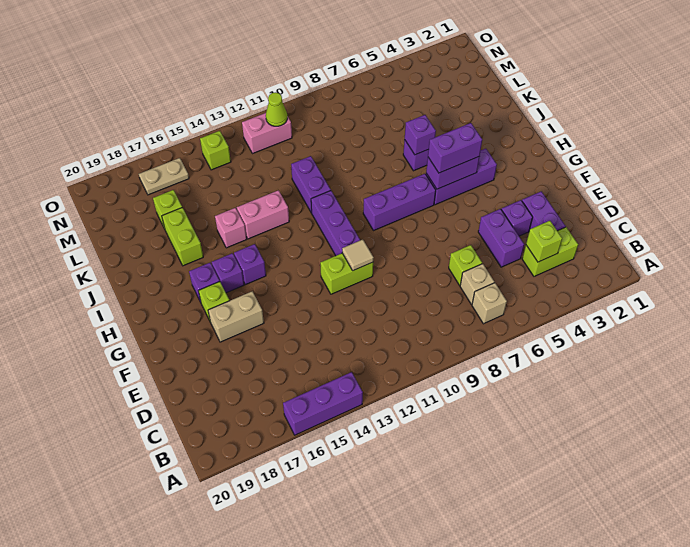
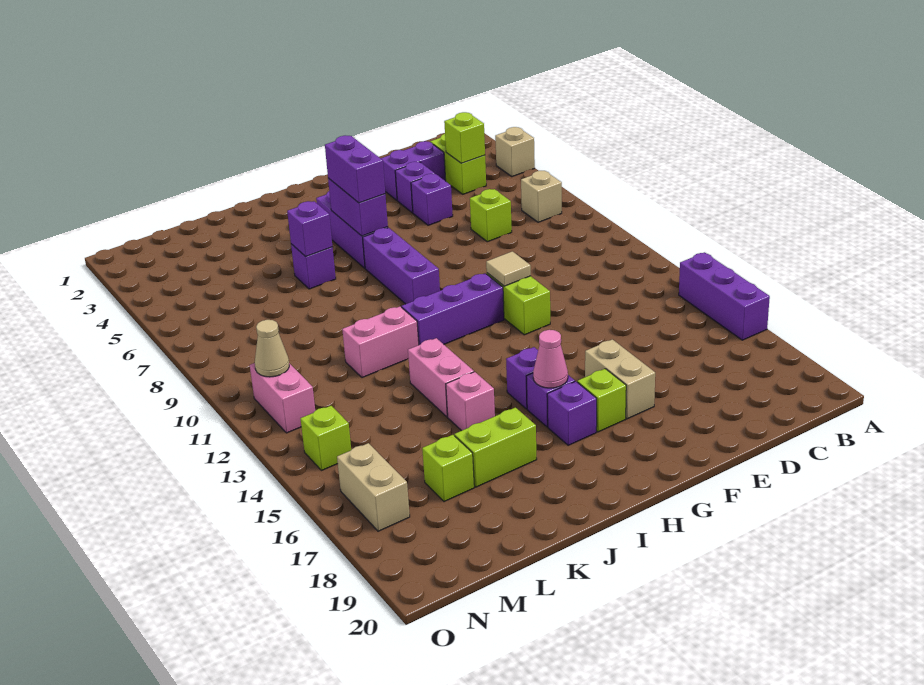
tan 1x1 brick [460,264,494,304] -> tan 1x1 brick moved to [495,127,535,177]
purple 1x2 brick [478,209,524,267] -> purple 1x1 brick [411,174,453,225]
none -> pink 1x1 cone [533,330,568,388]
purple 1x2 brick [291,156,331,213] -> pink 1x2 brick [342,307,419,378]
lime 1x1 cone [266,92,287,126] -> tan 1x1 cone [254,320,289,377]
tan 1x2 plate [139,158,189,195] -> tan 1x2 brick [337,443,410,531]

